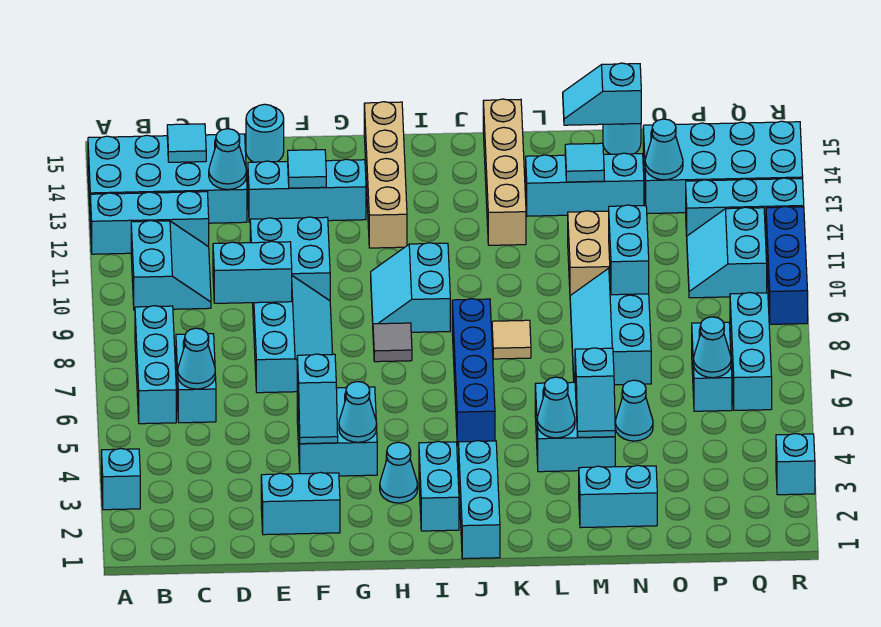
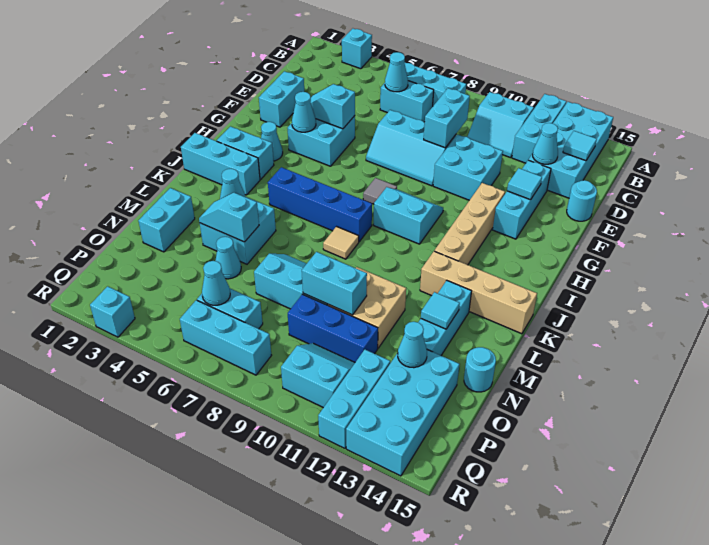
tan 1x4 brick [364,102,407,248] -> tan 1x4 brick turned to [434,183,505,265]
cyan 1x2 slope [563,63,641,125] -> none
blue 1x3 brick [766,206,808,324] -> blue 1x3 brick moved to [288,294,378,362]

